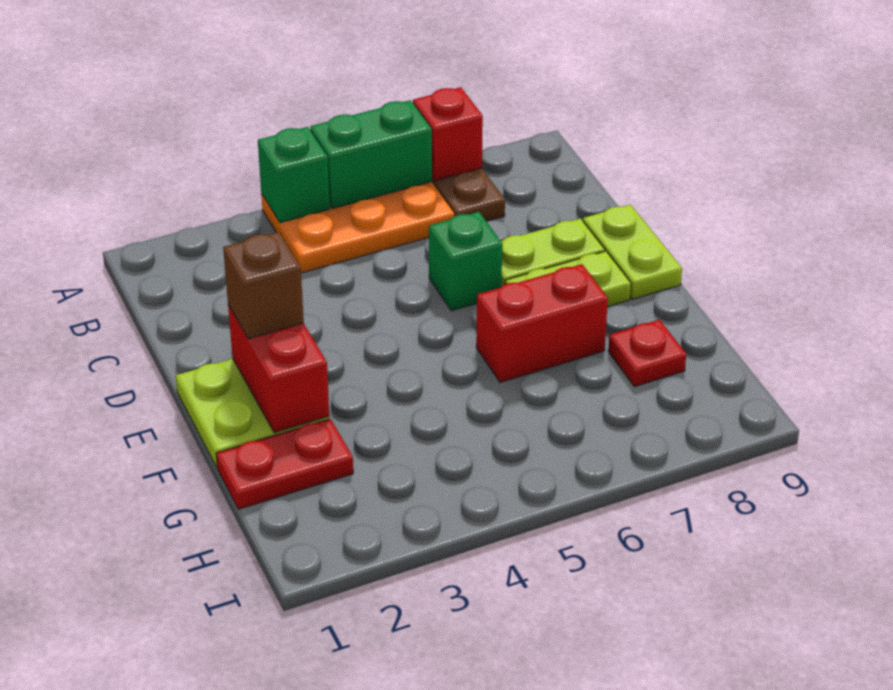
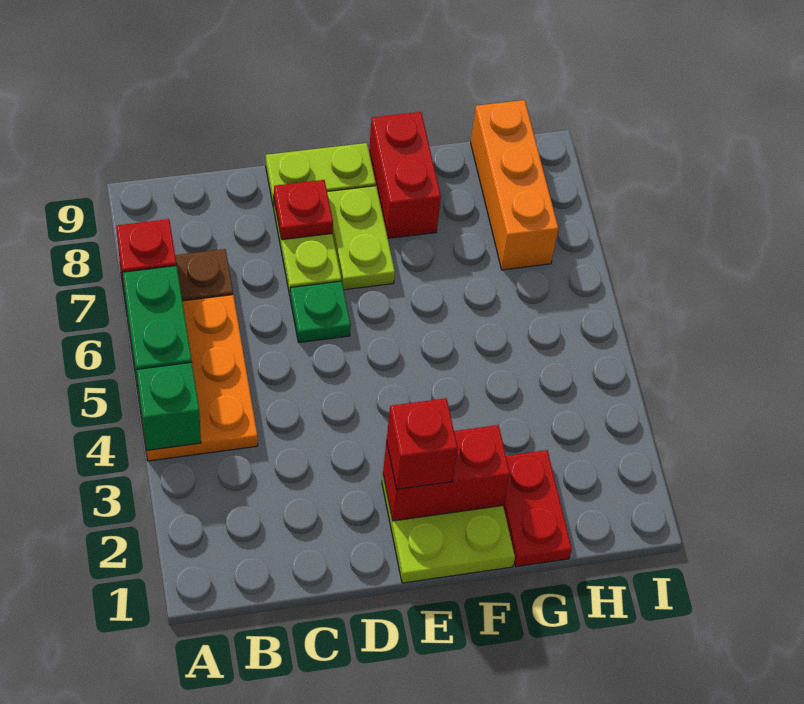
green 1x1 brick [429,212,502,311] -> green 1x1 plate [290,281,351,343]
brown 1x1 brick [223,232,304,339] -> red 1x1 brick [386,398,458,489]
red 1x2 brick [476,264,608,382] -> red 1x2 brick moved to [369,112,441,238]
red 1x1 plate [608,320,686,387] -> red 1x1 plate moved to [273,180,333,240]
none -> orange 1x3 brick [471,100,558,270]

